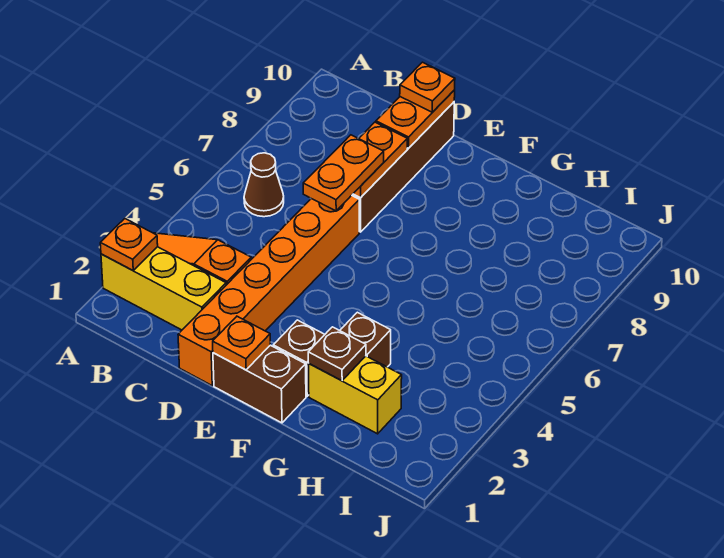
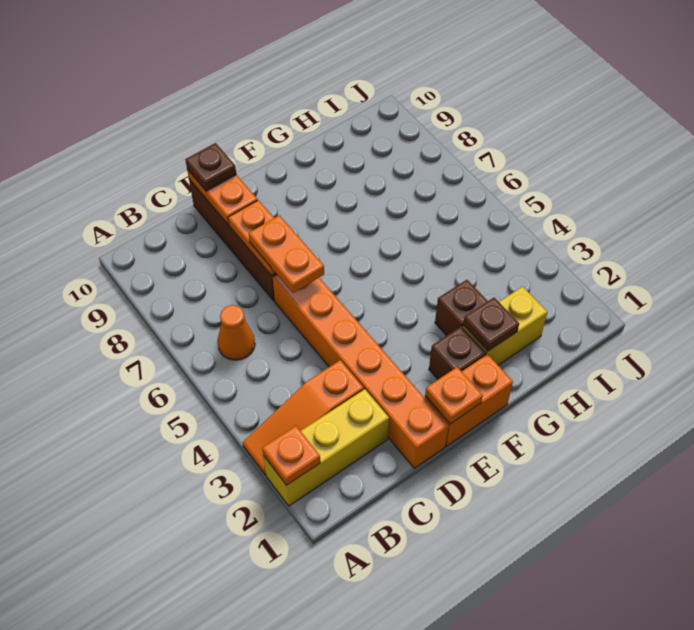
brown 1x1 cone [244,153,284,217] -> orange 1x1 cone [217,305,255,360]
orange 1x1 plate [400,62,455,112] -> brown 1x1 plate [185,143,236,191]
brown 1x2 brick [213,345,306,423] -> orange 1x2 brick [425,354,513,446]

